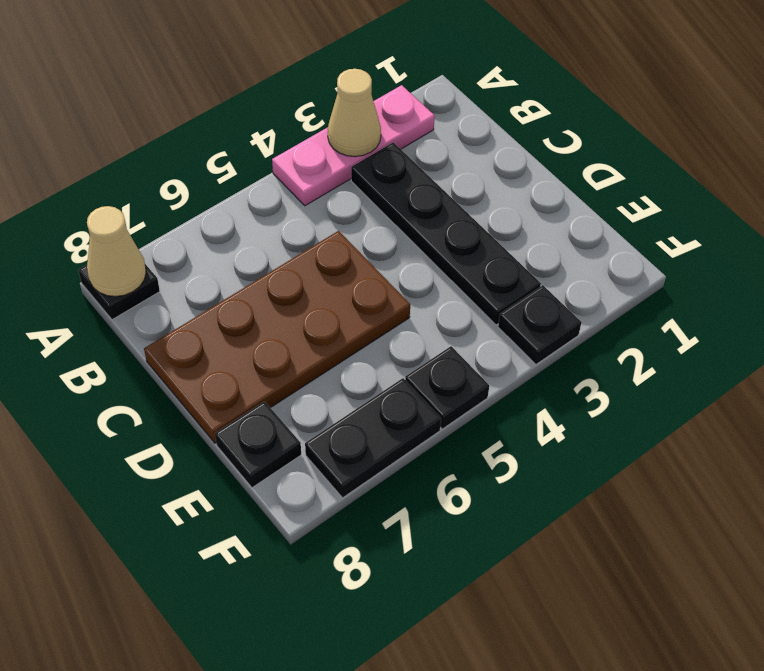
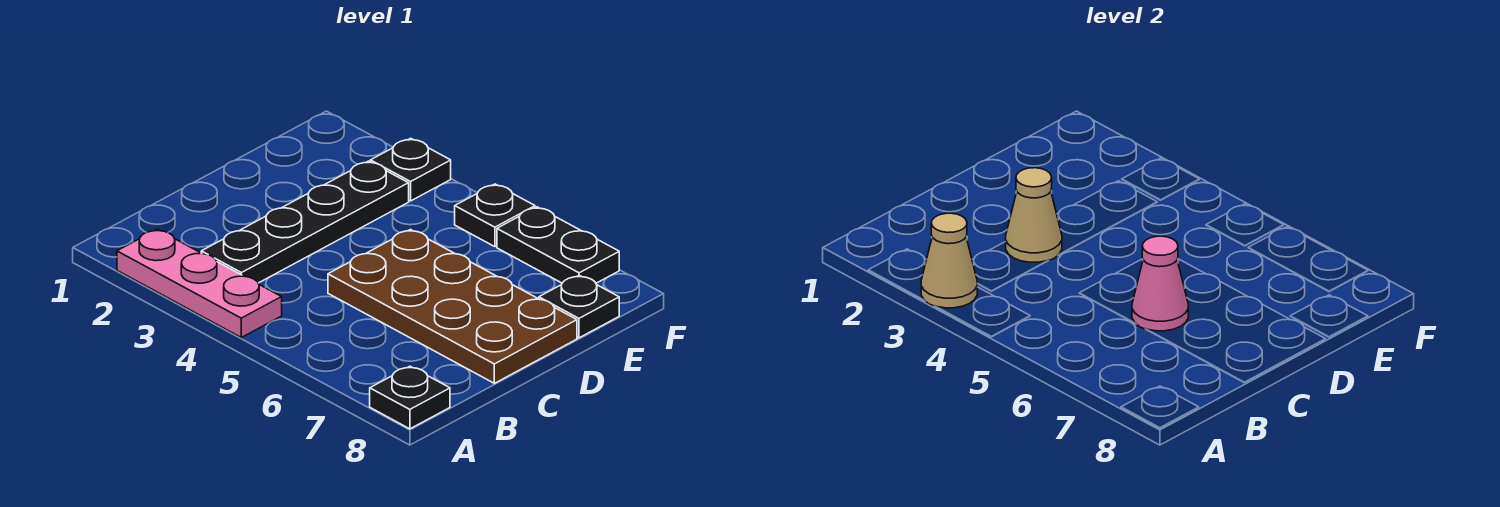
tan 1x1 cone [87,206,146,297] -> tan 1x1 cone moved to [1006,168,1062,262]
none -> pink 1x1 cone [1132,236,1188,331]

